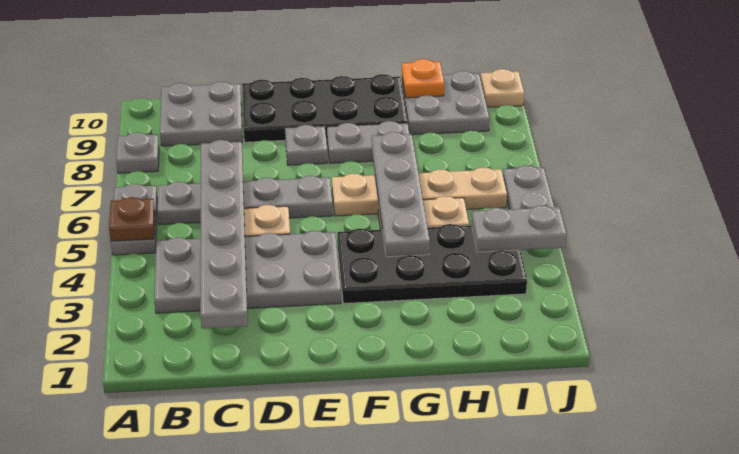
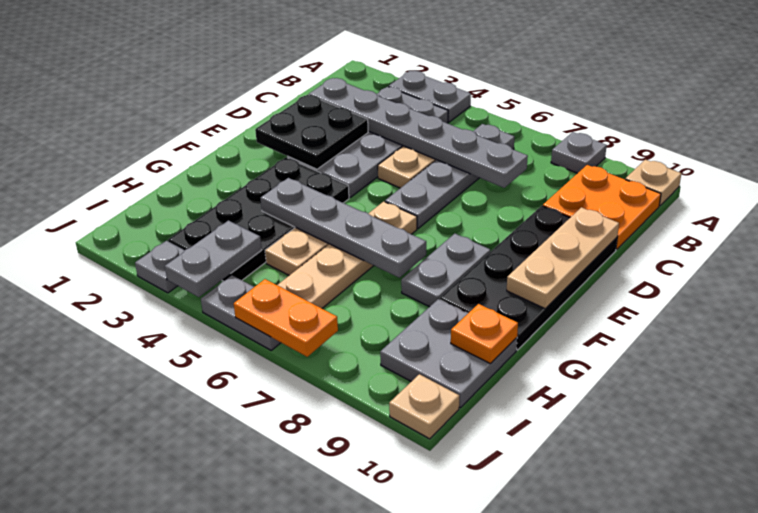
grey 1x2 plate [111,184,157,255] -> grey 1x2 plate moved to [389,71,471,122]
brown 1x1 plate [109,197,155,241] -> none
none -> tan 1x1 plate [625,160,681,206]
grey 2x2 plate [160,81,242,146] -> orange 2x2 plate [543,165,661,250]
none -> black 2x2 plate [255,95,368,169]
none -> tan 1x3 plate [507,207,619,309]
grey 1x1 plate [285,125,327,165] -> grey 1x1 plate moved to [135,241,185,293]
none -> orange 1x2 plate [234,279,338,357]

